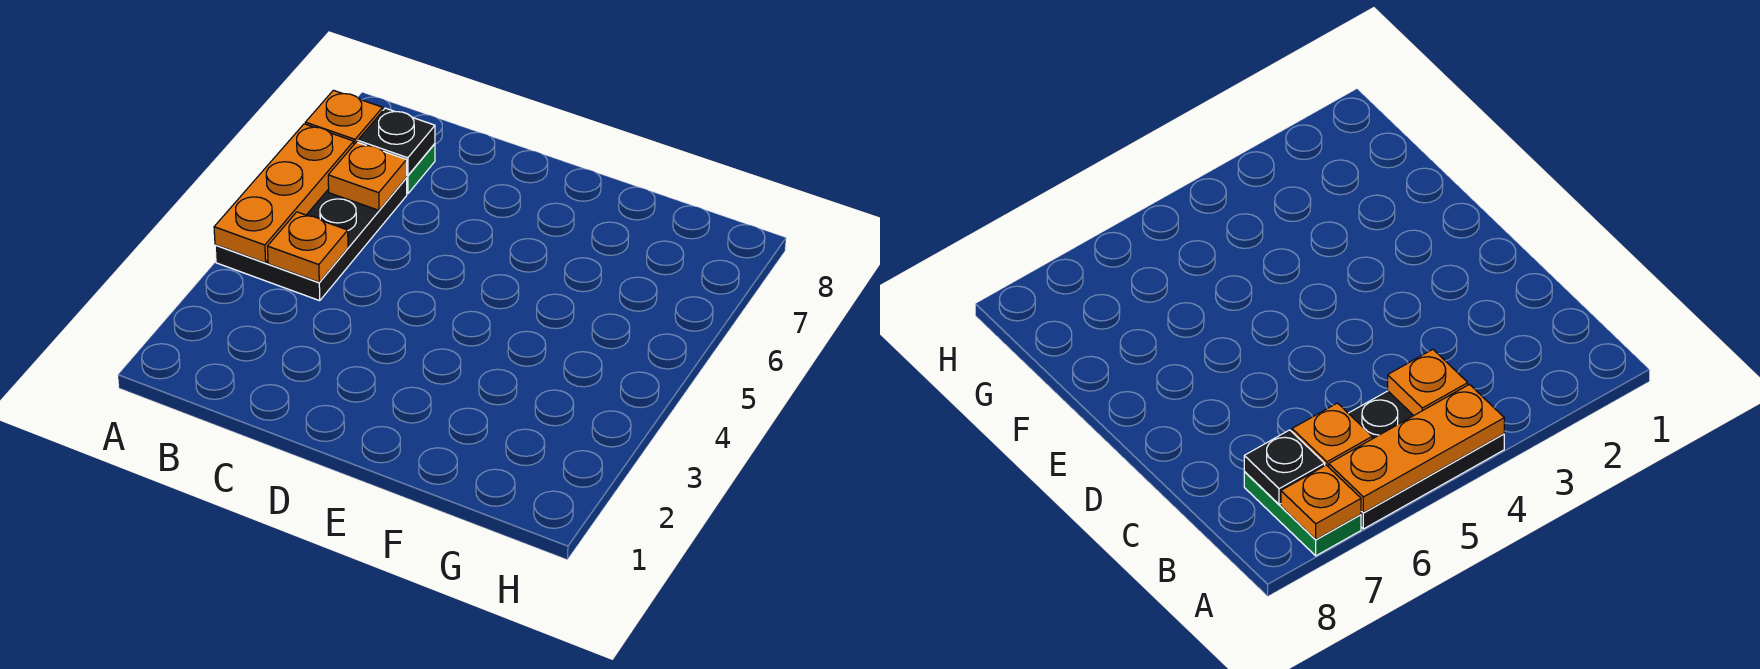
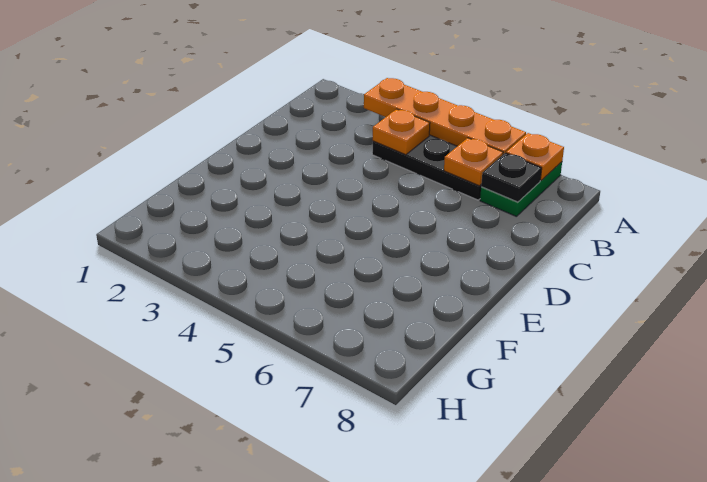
orange 1x3 plate [214,124,354,263] -> orange 1x4 plate [364,78,526,154]

